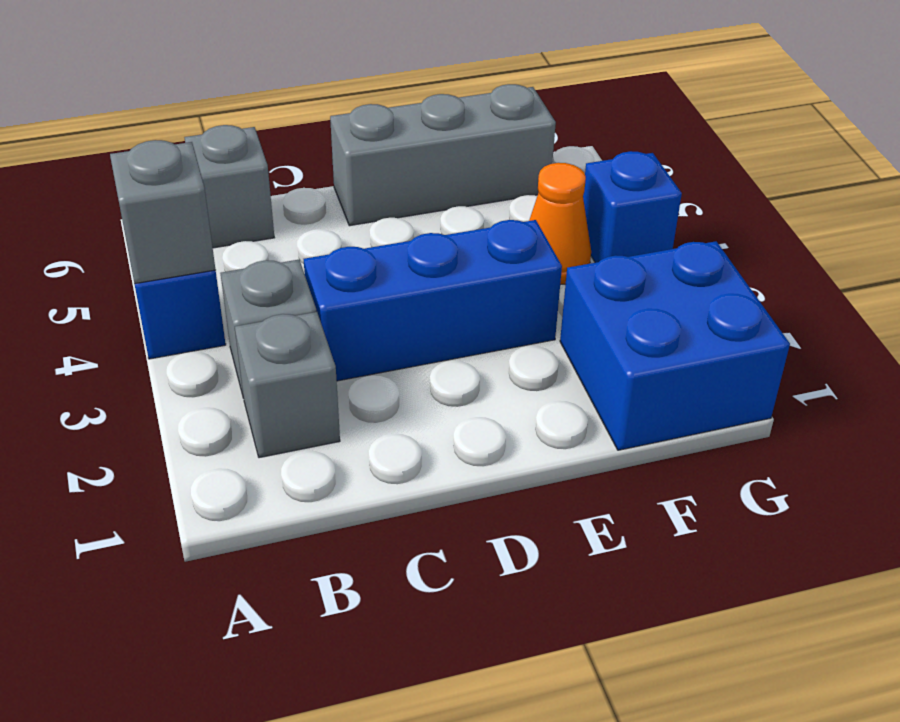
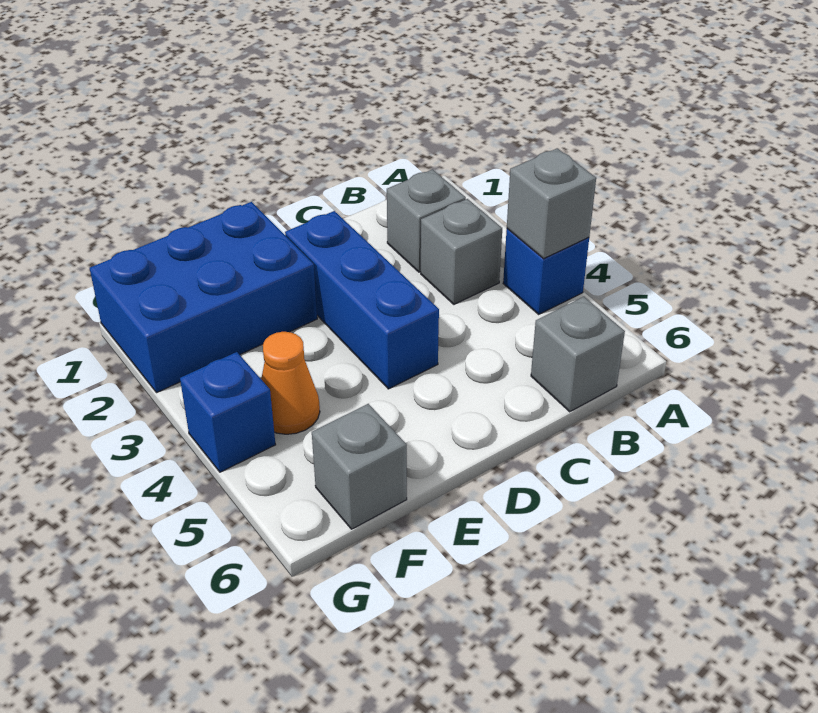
blue 1x3 brick [304,220,562,381] -> blue 1x3 brick turned to [285,211,439,389]
grey 1x3 brick [330,84,556,226] -> grey 1x1 brick [312,404,407,529]
blue 2x2 brick [560,241,790,450] -> blue 2x3 brick [90,202,317,393]

